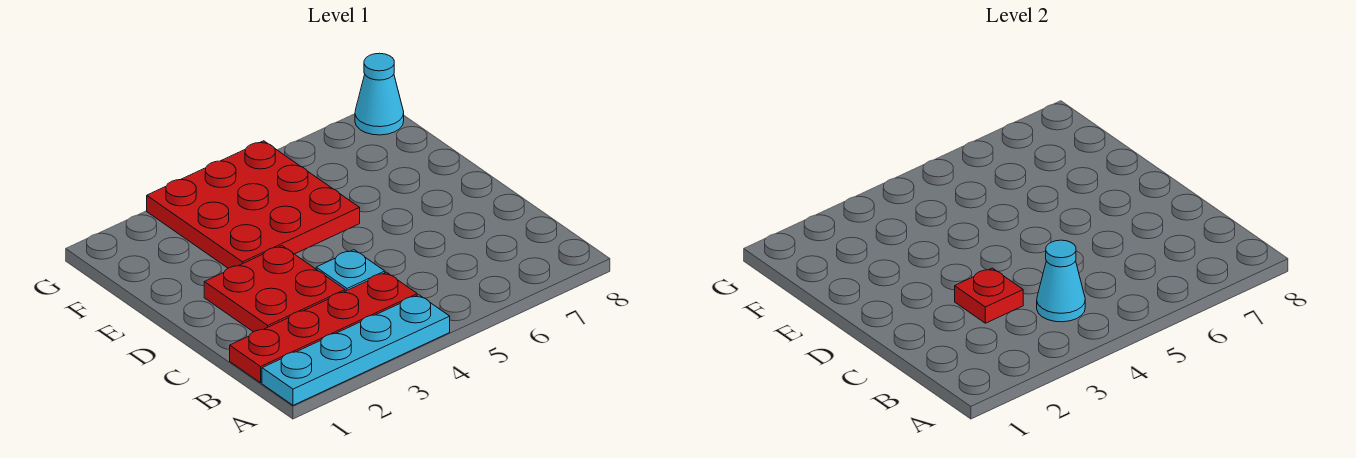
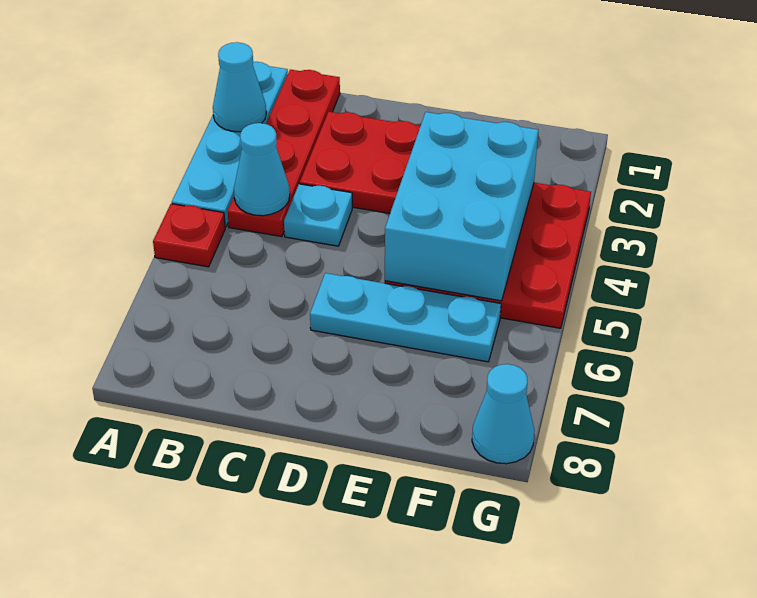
none -> cyan 1x1 cone [213,42,266,132]
red 1x1 plate [955,268,1023,323] -> red 1x1 plate moved to [153,204,225,267]
none -> cyan 1x3 plate [310,273,501,362]
none -> cyan 2x3 brick [385,112,538,301]

